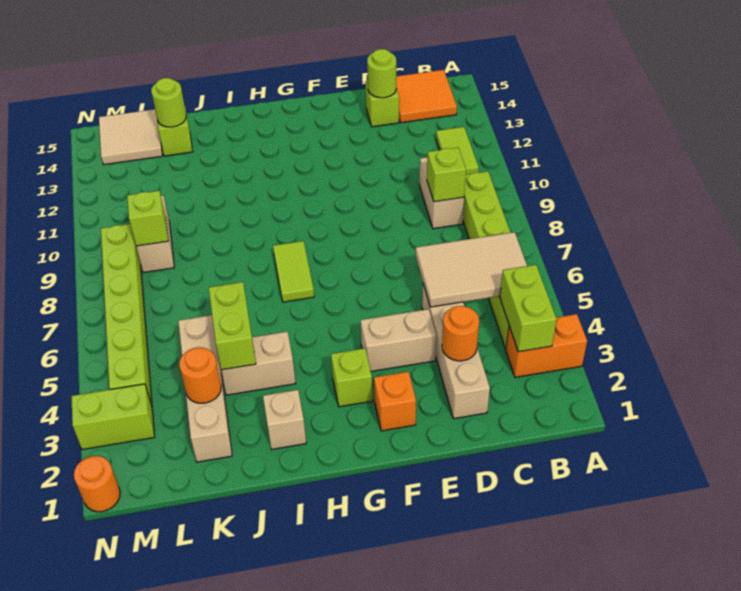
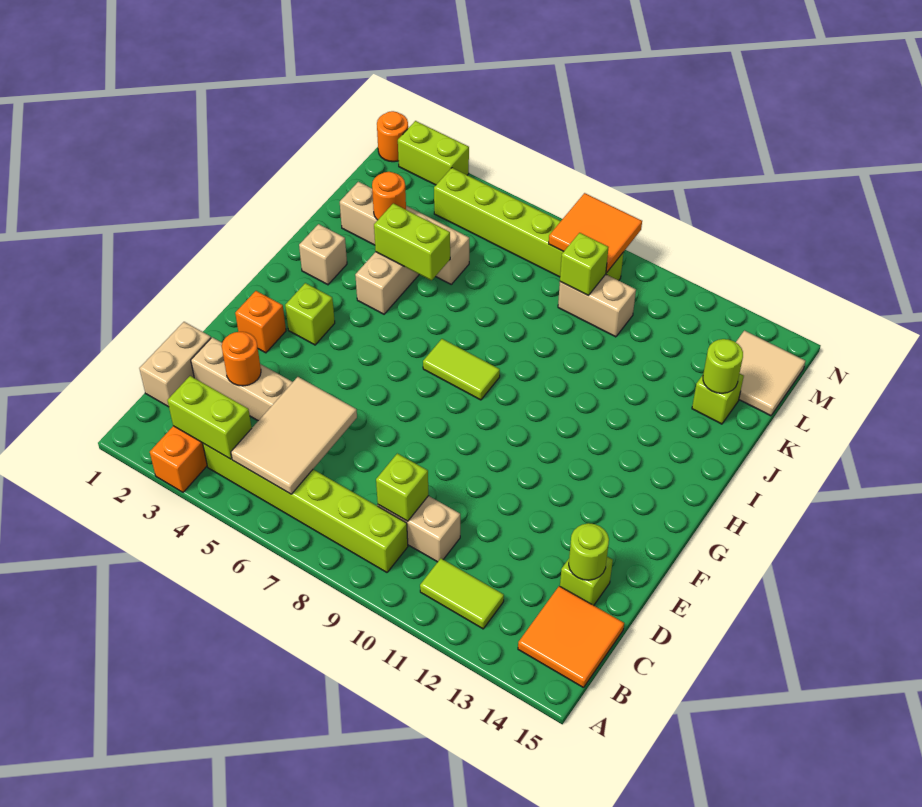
tan 1x2 brick [361,309,436,371] -> tan 1x2 brick moved to [139,322,211,407]
lime 1x2 brick [72,384,155,450] -> lime 1x2 brick turned to [398,121,469,185]
none -> orange 2x2 tile [549,193,642,273]

